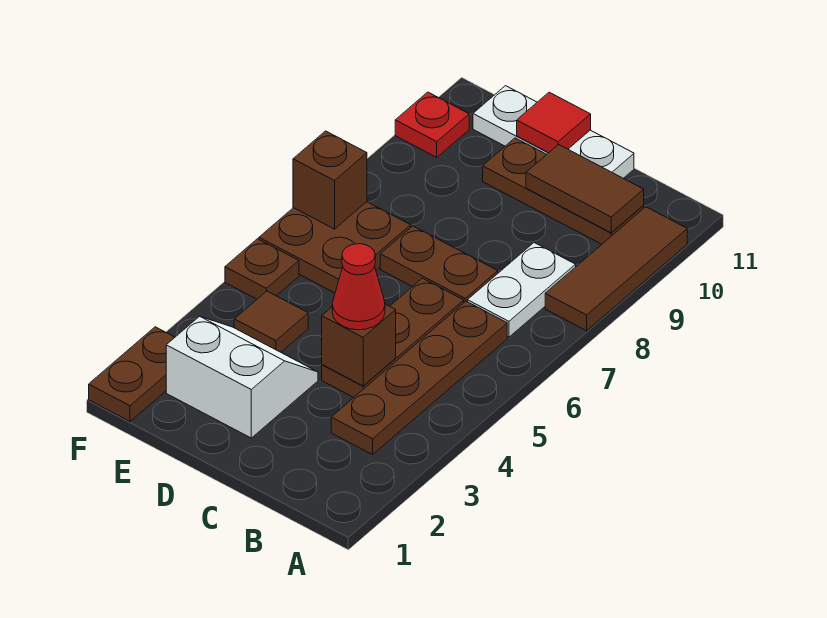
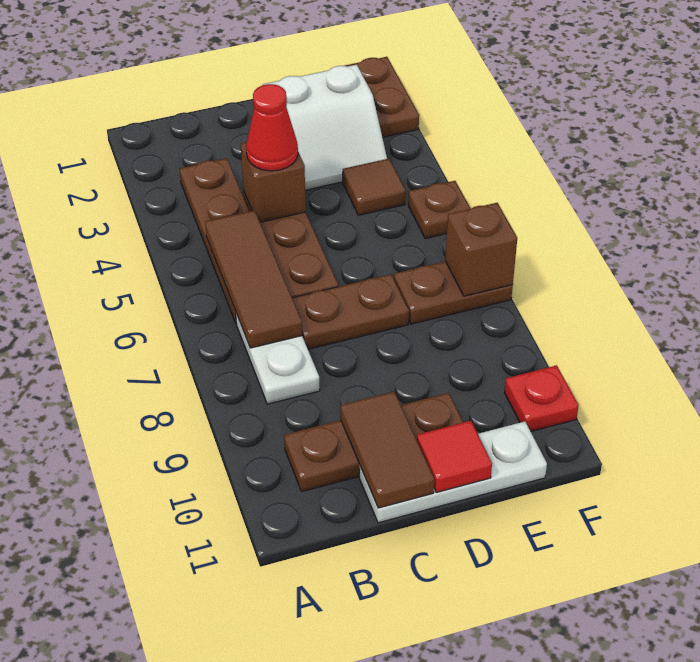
brown 1x3 tile [545,207,687,331] -> brown 1x3 tile moved to [205,210,302,348]
brown 1x2 tile [526,145,644,233] -> brown 1x2 tile turned to [341,392,434,508]
brown 2x2 plate [259,202,411,293] -> brown 1x2 plate [394,261,513,324]

